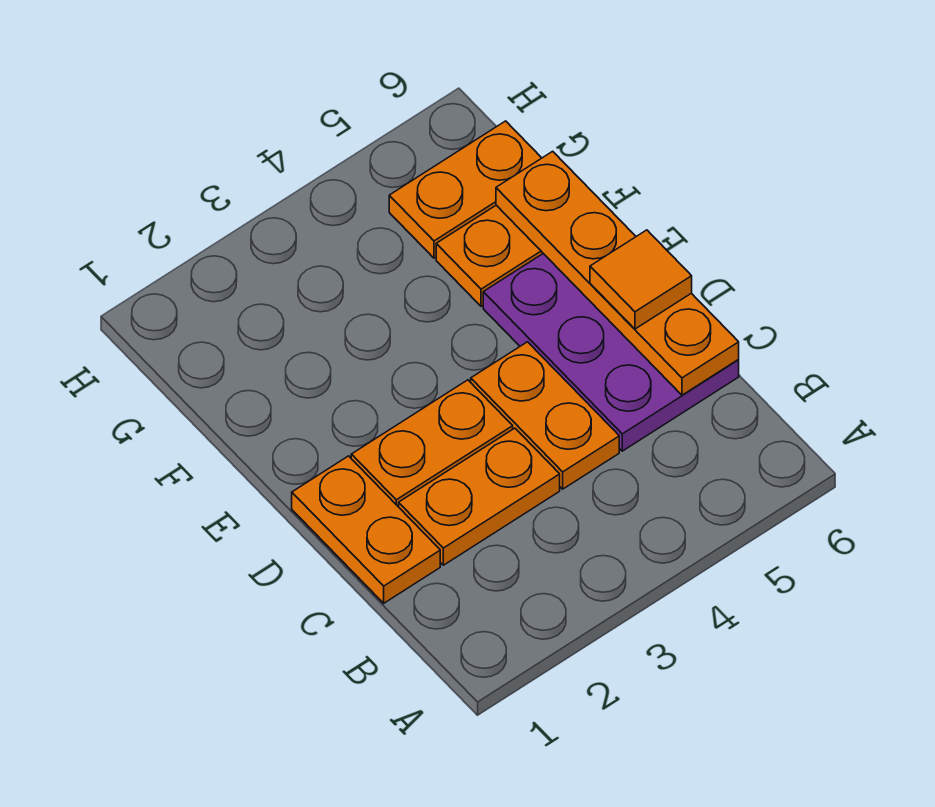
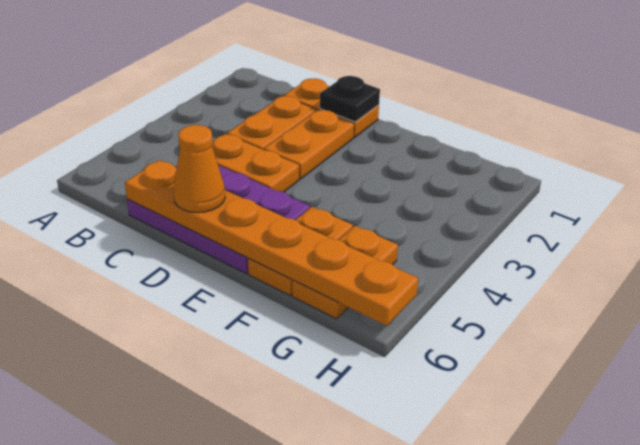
orange 1x4 plate [496,151,739,395] -> orange 1x6 plate [125,160,418,326]
none -> black 1x1 plate [320,76,380,122]
orange 1x1 tile [590,230,692,329] -> orange 1x1 cone [174,125,225,213]

